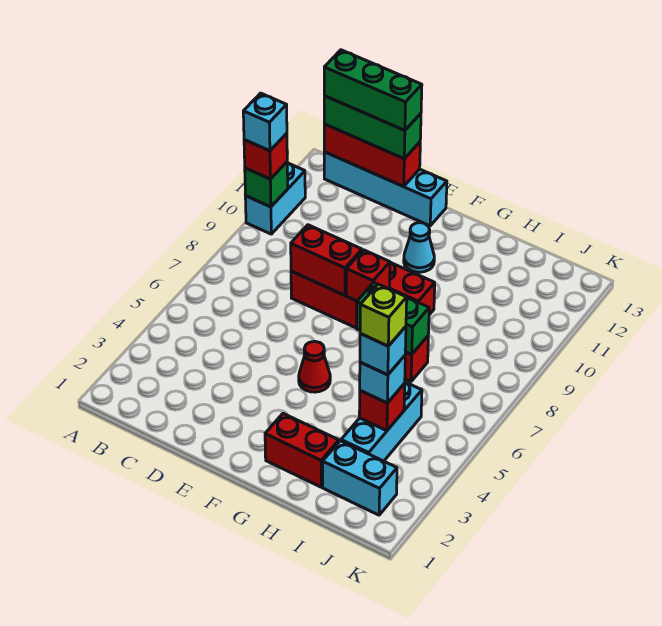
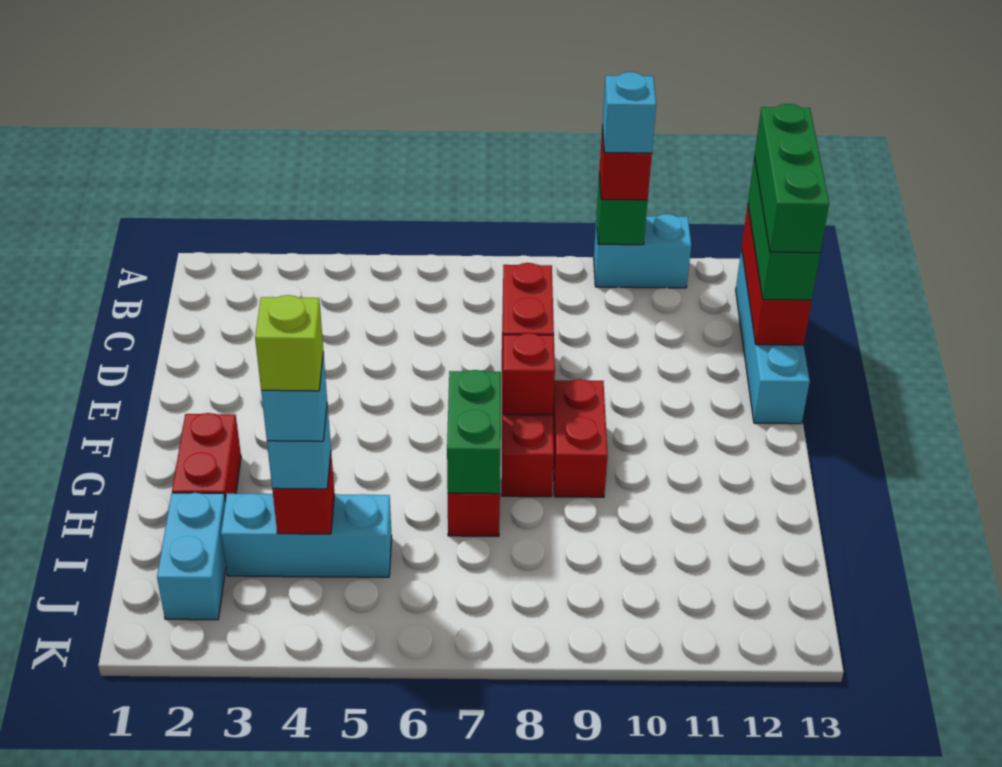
red 1x1 cone [299,341,330,392] -> none
cyan 1x1 cone [404,223,434,272] -> none

